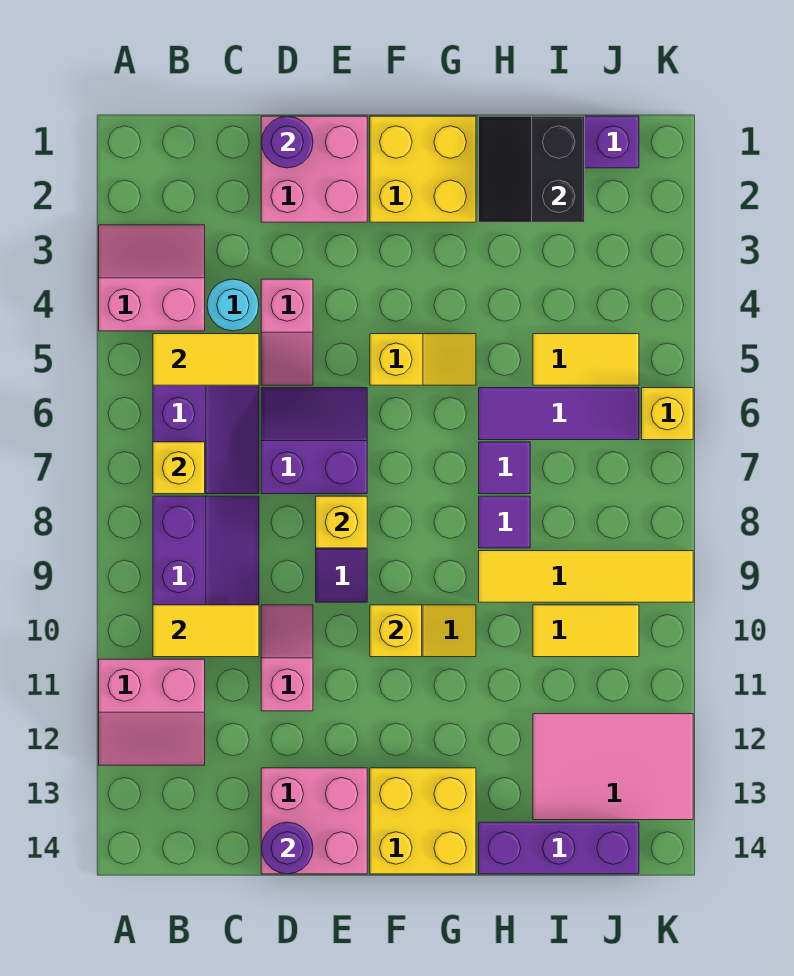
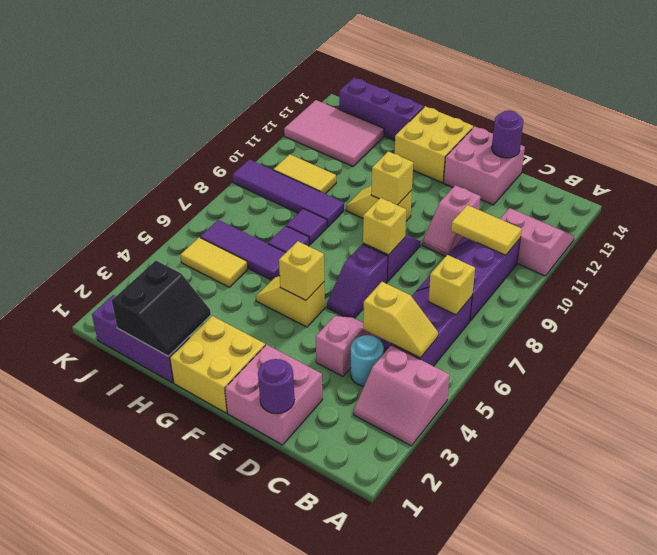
yellow 1x2 tile [153,334,259,385] -> yellow 1x2 slope [363,282,438,358]
purple 2x2 slope [261,388,367,494] -> purple 1x2 slope [327,244,388,318]
yellow 1x4 tile [479,551,693,602] -> purple 1x4 tile [233,159,344,227]
yellow 1x1 brick [642,388,693,440] -> yellow 1x1 brick moved to [279,241,324,300]

